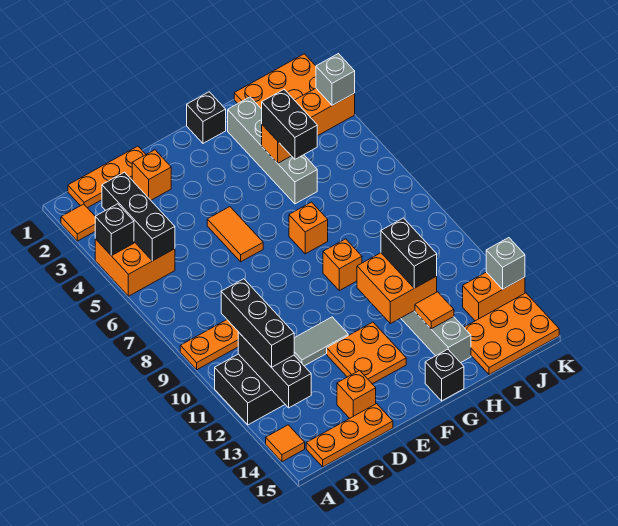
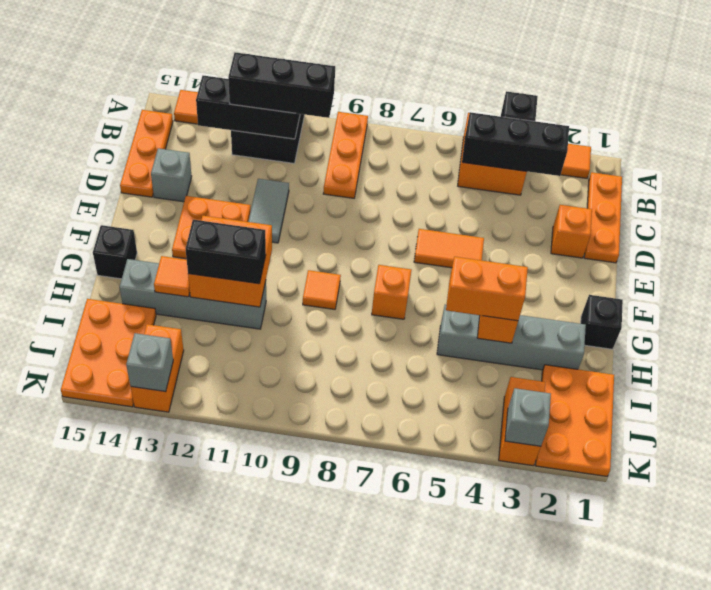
orange 1x1 brick [337,371,376,418] -> grey 1x1 brick [151,148,192,202]
orange 1x1 brick [323,239,362,291] -> orange 1x1 tile [303,270,341,309]
black 1x2 brick [262,90,317,159] -> orange 1x2 brick [446,257,528,321]

